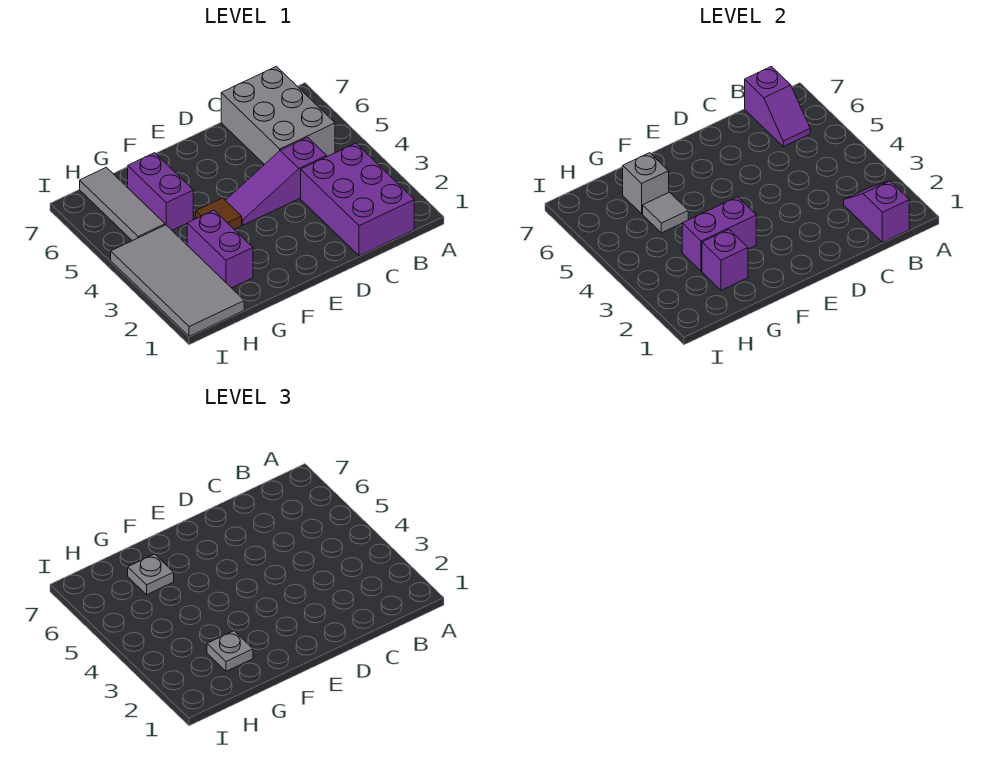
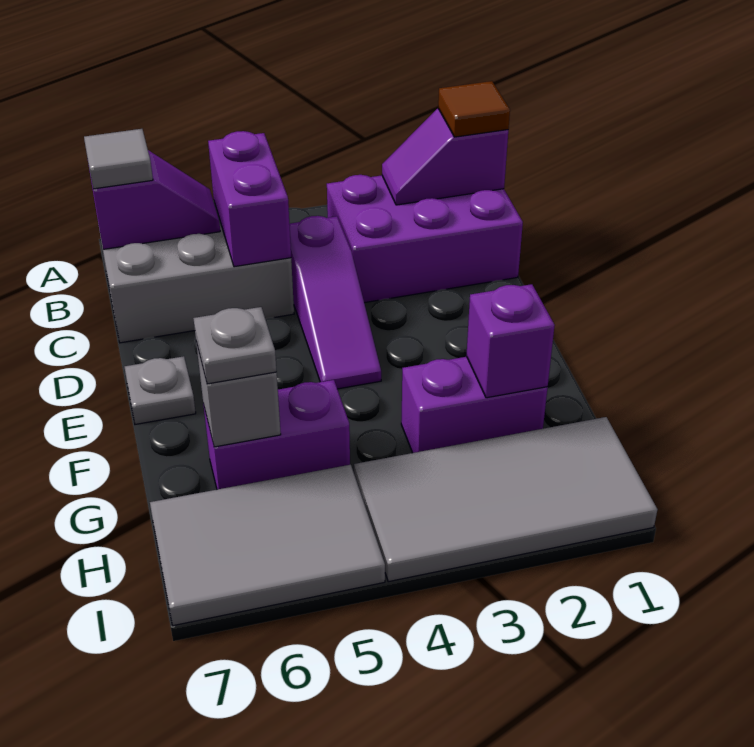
purple 1x2 brick [682,197,756,271] -> purple 1x2 brick moved to [208,131,291,267]
brown 1x1 tile [196,198,242,229] -> brown 1x1 tile moved to [438,81,510,137]
grey 1x1 plate [207,631,253,671] -> grey 1x1 plate moved to [125,356,196,424]
grey 1x1 tile [643,192,688,233] -> grey 1x1 tile moved to [84,129,153,189]
grey 1x3 tile [80,167,165,241] -> grey 2x3 tile [150,465,385,626]

